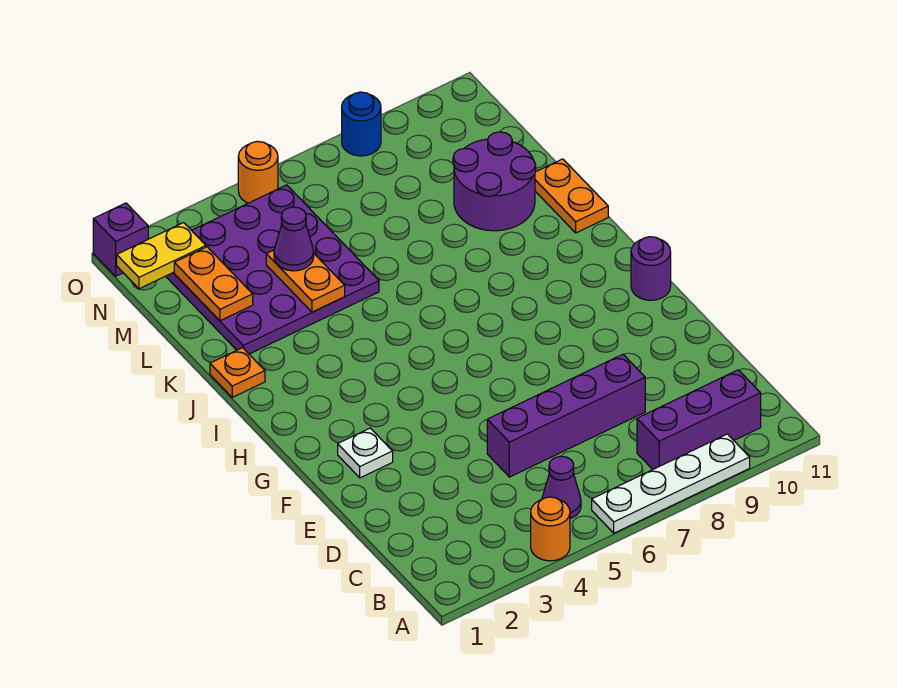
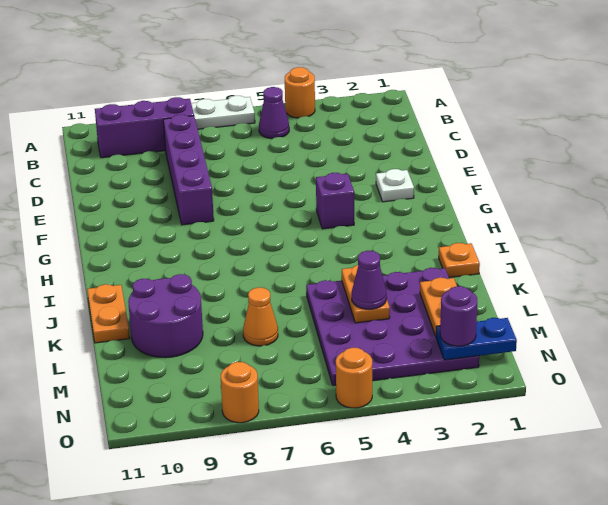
purple 1x4 brick [487,354,645,477] -> purple 1x4 brick turned to [163,115,214,225]
purple 1x1 round brick [631,237,671,300] -> purple 1x1 round brick moved to [440,286,477,346]
none -> orange 1x1 cone [243,288,278,346]
yellow 1x2 plate [117,223,206,289] -> blue 1x2 plate [436,318,517,360]
purple 1x1 brick [93,203,148,276] -> purple 1x1 brick moved to [316,173,354,229]
blue 1x1 round brick [342,92,381,156] -> orange 1x1 round brick [221,362,259,423]

